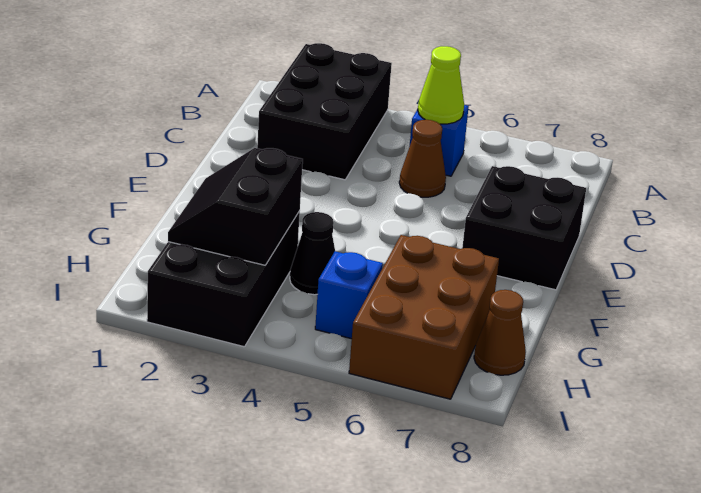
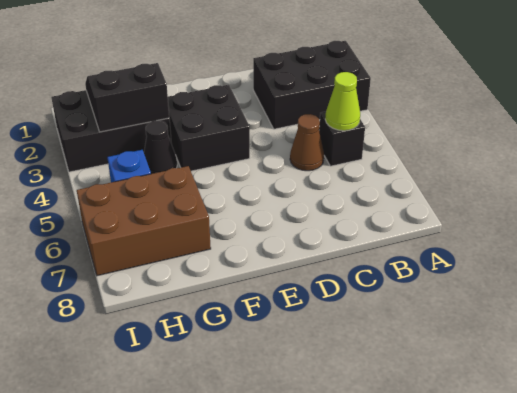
blue 1x1 brick [410,105,469,176] -> black 1x1 brick [319,112,365,166]
black 2x2 brick [462,166,586,290] -> black 2x2 brick moved to [168,85,250,171]
brown 1x1 cone [474,290,526,375] -> none

